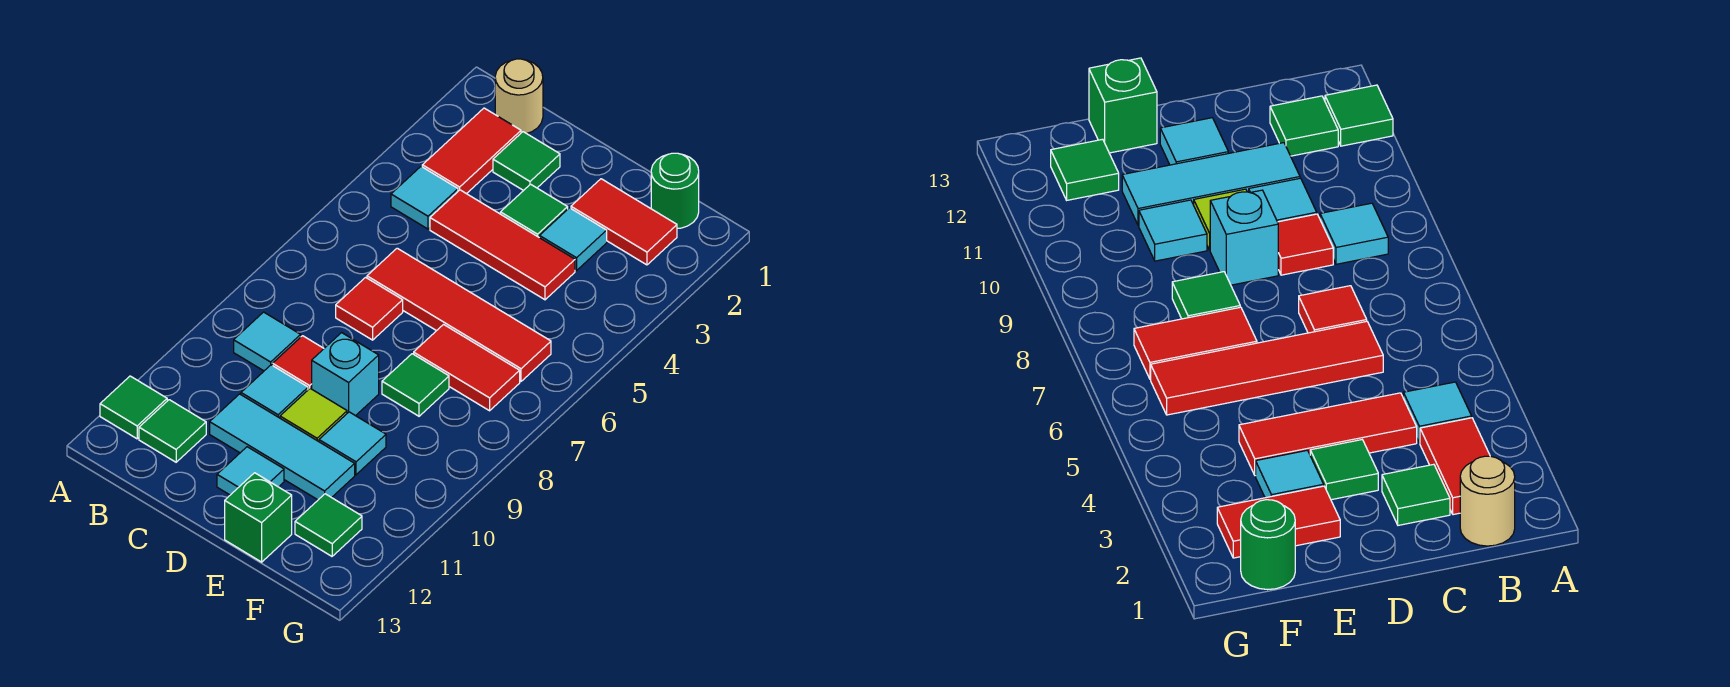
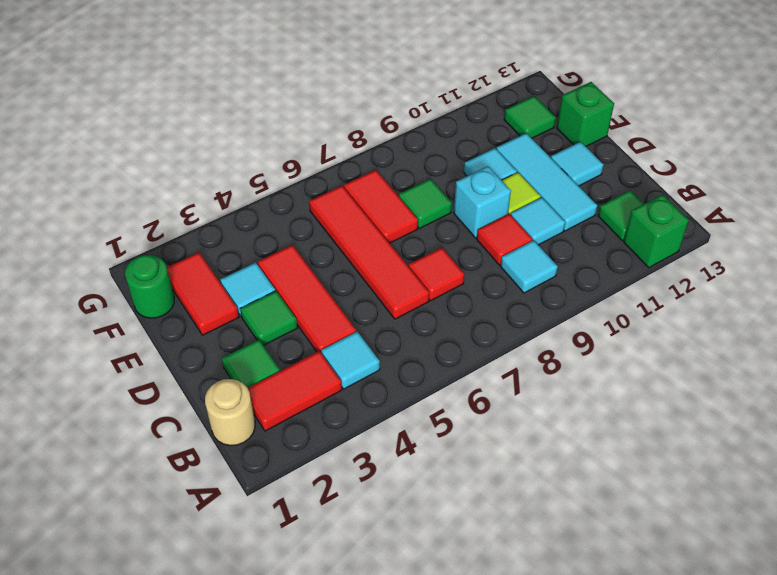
green 1x1 tile [100,376,167,439] -> green 1x1 brick [624,195,689,268]

